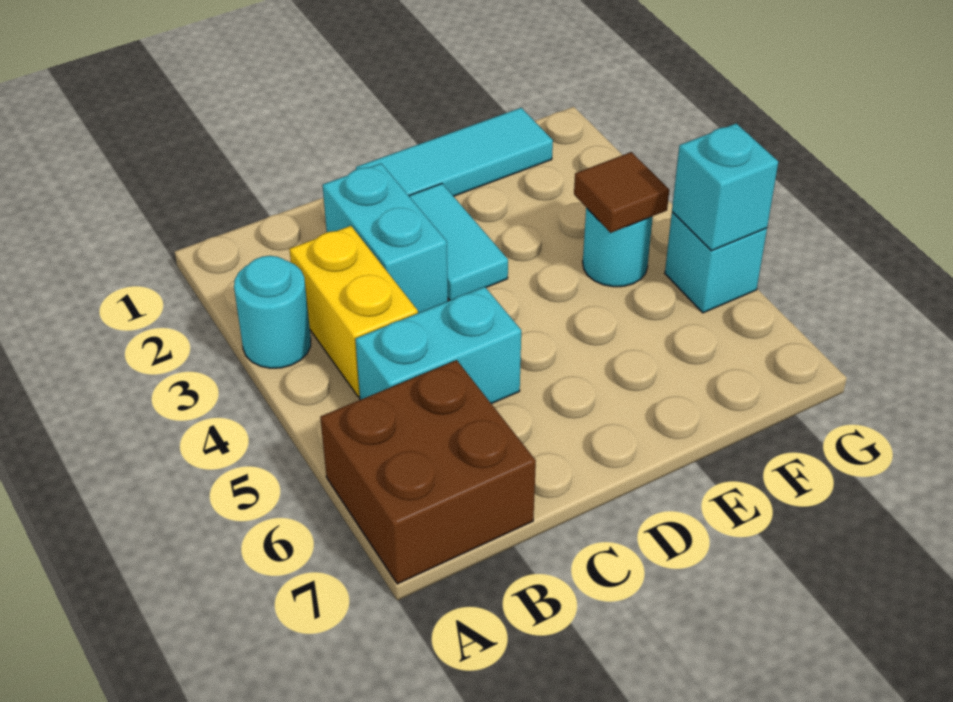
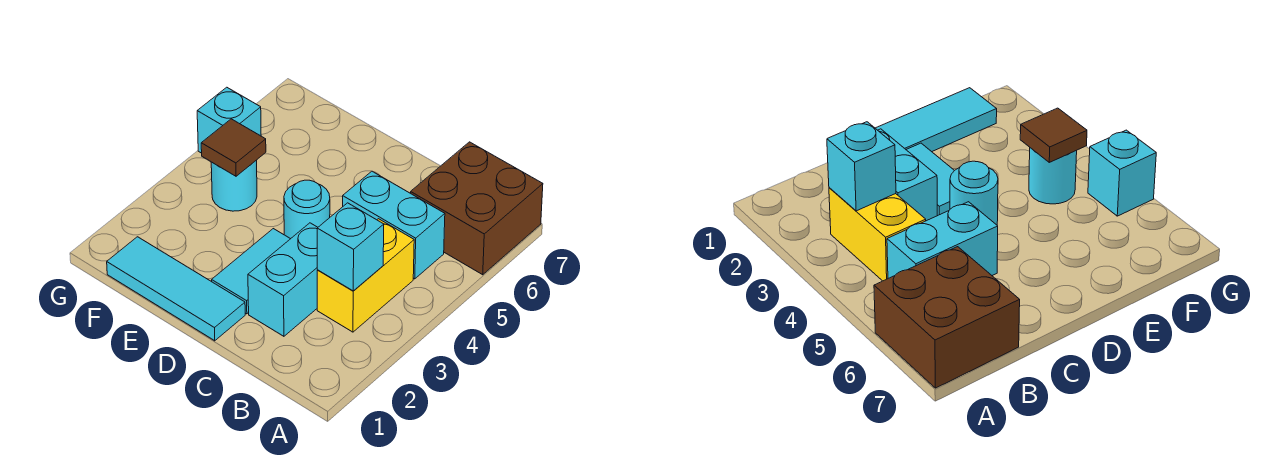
cyan 1x1 round brick [234,256,311,368] -> cyan 1x1 round brick moved to [284,180,330,239]
cyan 1x1 brick [672,123,778,251] -> cyan 1x1 brick moved to [317,203,384,291]

